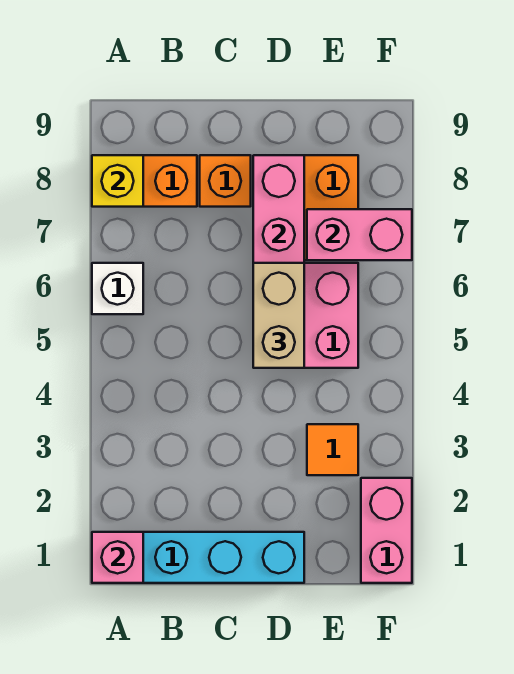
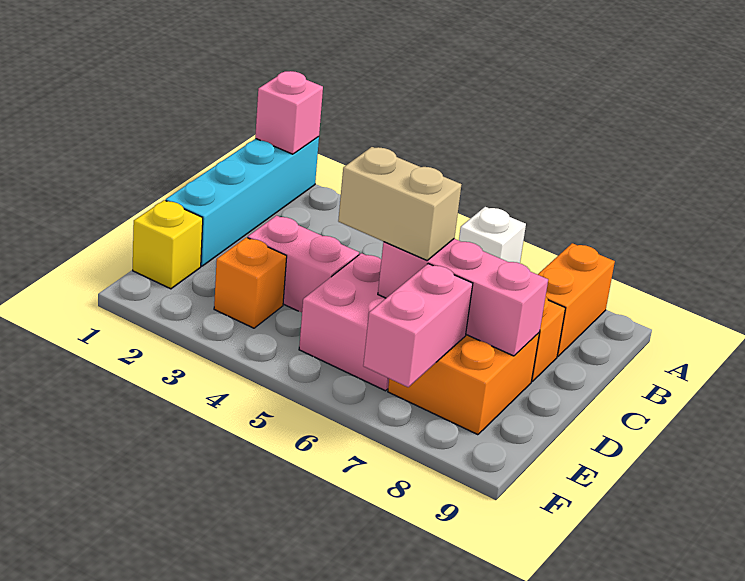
yellow 1x1 brick [92,155,143,207] -> yellow 1x1 brick moved to [133,200,203,289]
orange 1x1 tile [307,424,358,475] -> orange 1x1 brick [214,237,287,328]
pink 1x2 brick [361,478,412,583] -> pink 1x2 brick moved to [248,216,359,313]

